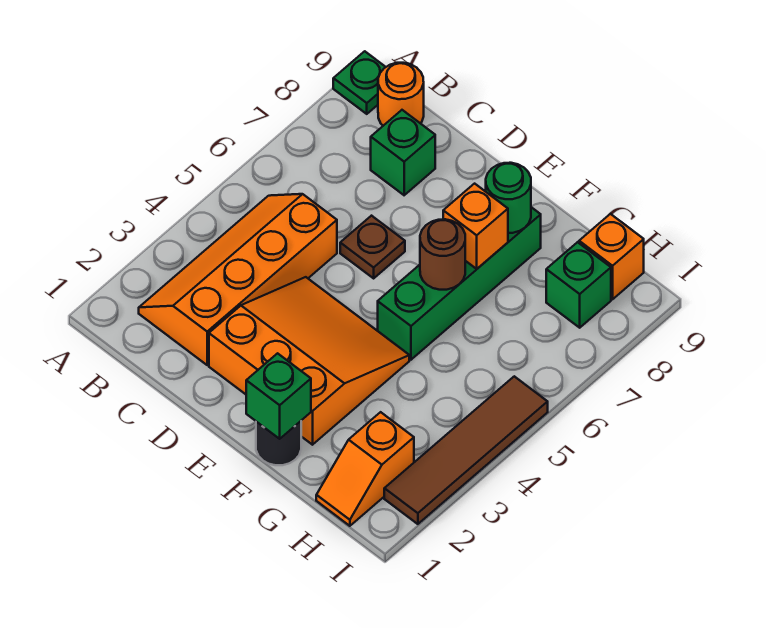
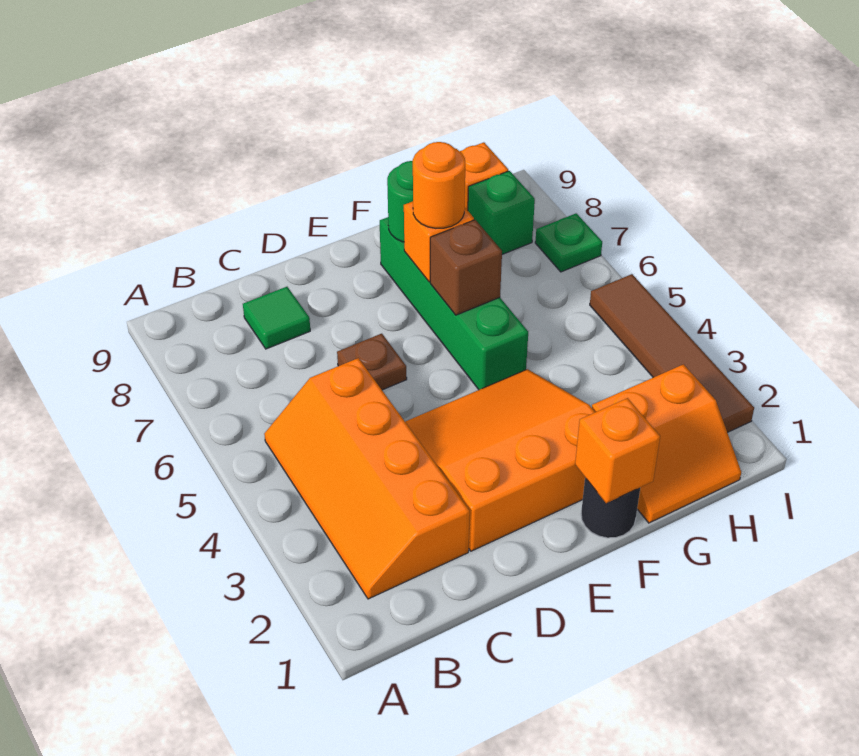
green 1x1 plate [333,51,385,114] -> green 1x1 plate moved to [535,213,602,272]
orange 1x1 round brick [378,63,424,126] -> orange 1x1 round brick moved to [413,142,465,228]
green 1x1 brick [371,110,435,195] -> green 1x1 tile [243,287,310,349]
green 1x1 brick [246,353,311,439] -> orange 1x1 brick [575,398,660,503]
brown 1x1 round brick [420,219,465,290] -> brown 1x1 brick [430,220,502,315]
orange 1x2 slope [316,412,414,526] -> orange 2x2 slope [592,364,741,523]

